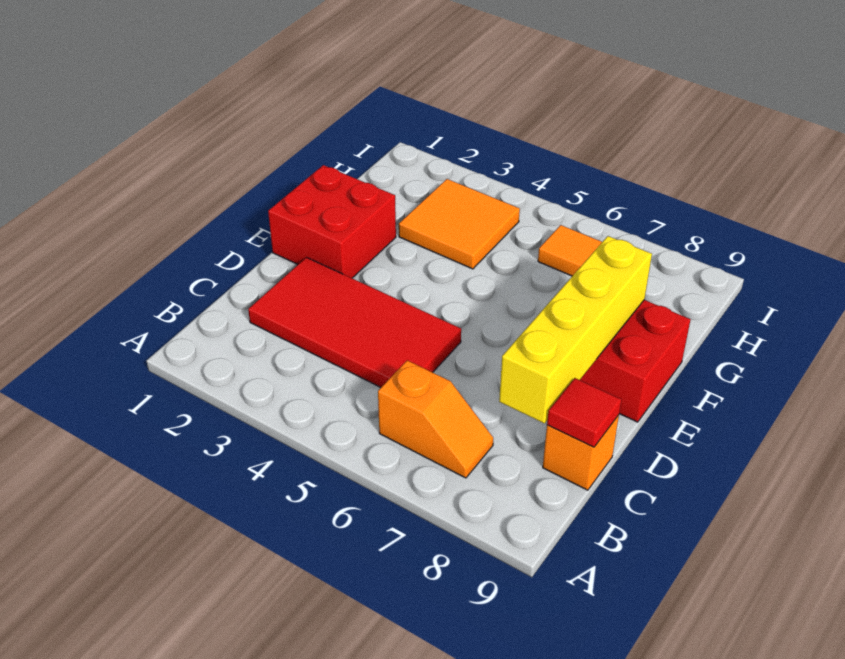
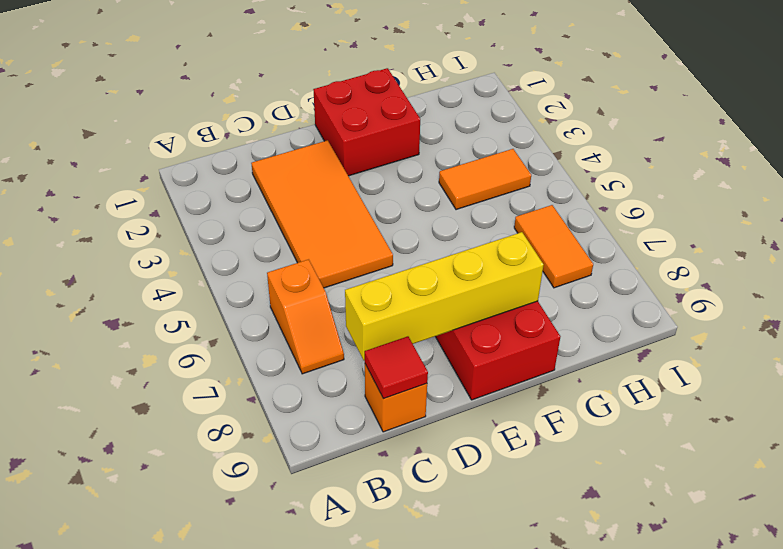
red 2x4 tile [248,257,461,387] -> orange 2x4 tile [251,140,393,288]
orange 2x2 tile [399,179,520,269] -> orange 1x2 tile [439,149,531,210]

